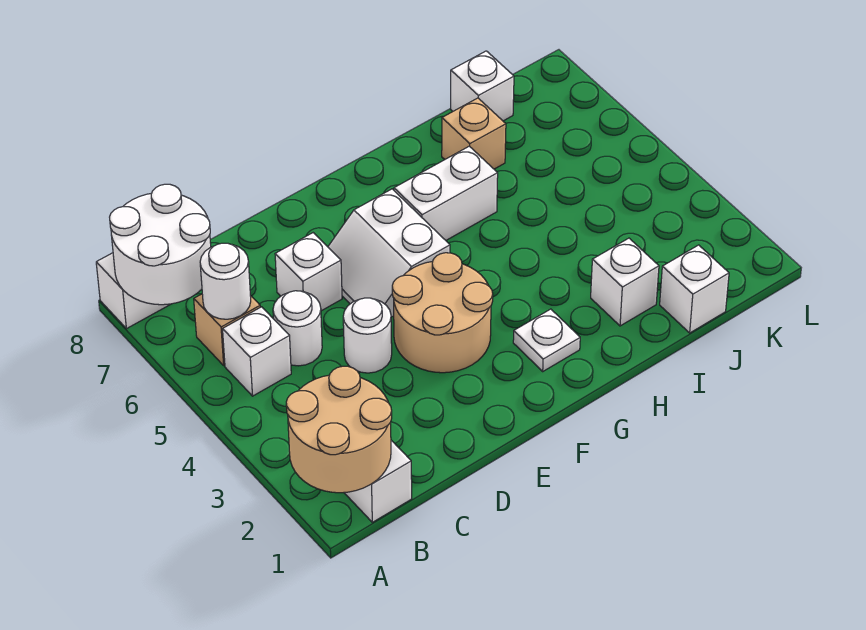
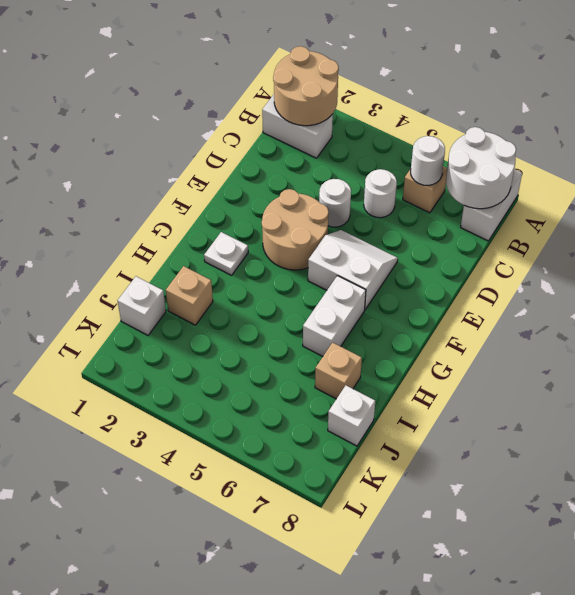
white 1x1 brick [223,307,291,396] -> none
white 1x1 brick [275,233,342,311] -> none
white 1x1 brick [591,238,659,326] -> tan 1x1 brick [166,266,213,325]

